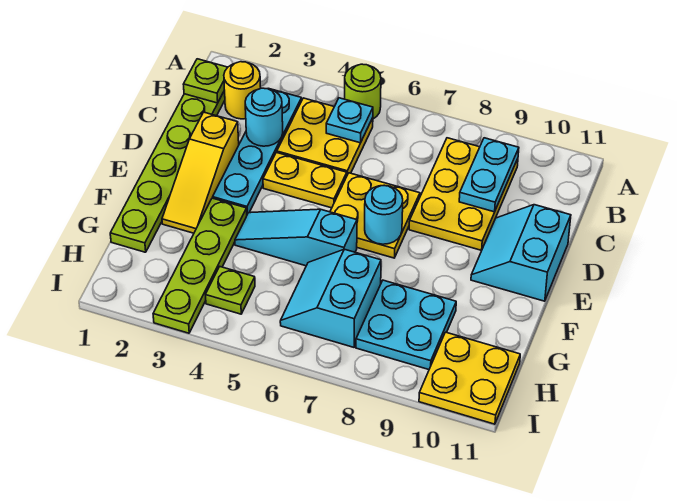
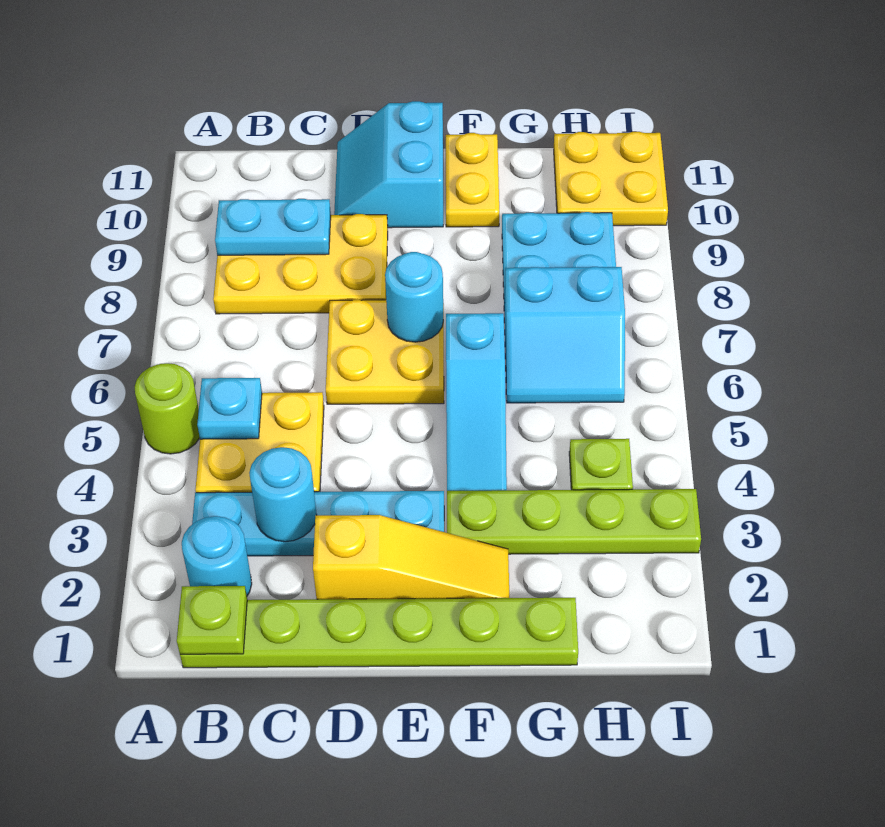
yellow 1x1 round brick [224,62,261,119] -> cyan 1x1 round brick [182,516,252,596]
yellow 1x2 plate [263,152,347,208] -> yellow 1x2 plate moved to [446,133,499,227]
cyan 2x2 slope [471,205,571,301] -> cyan 2x2 slope turned to [334,101,443,228]

